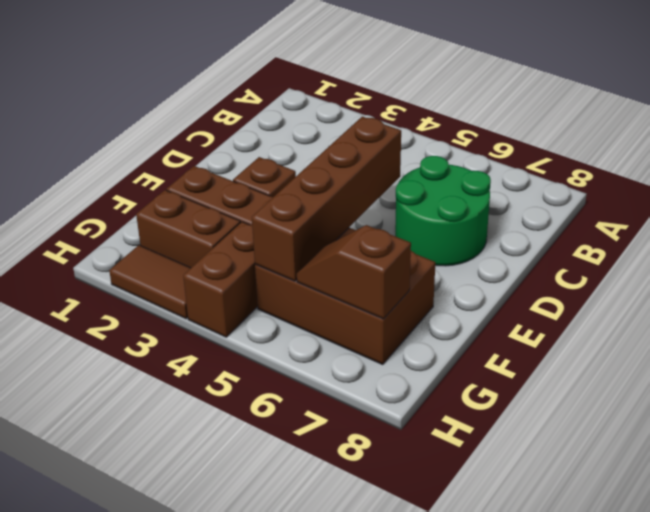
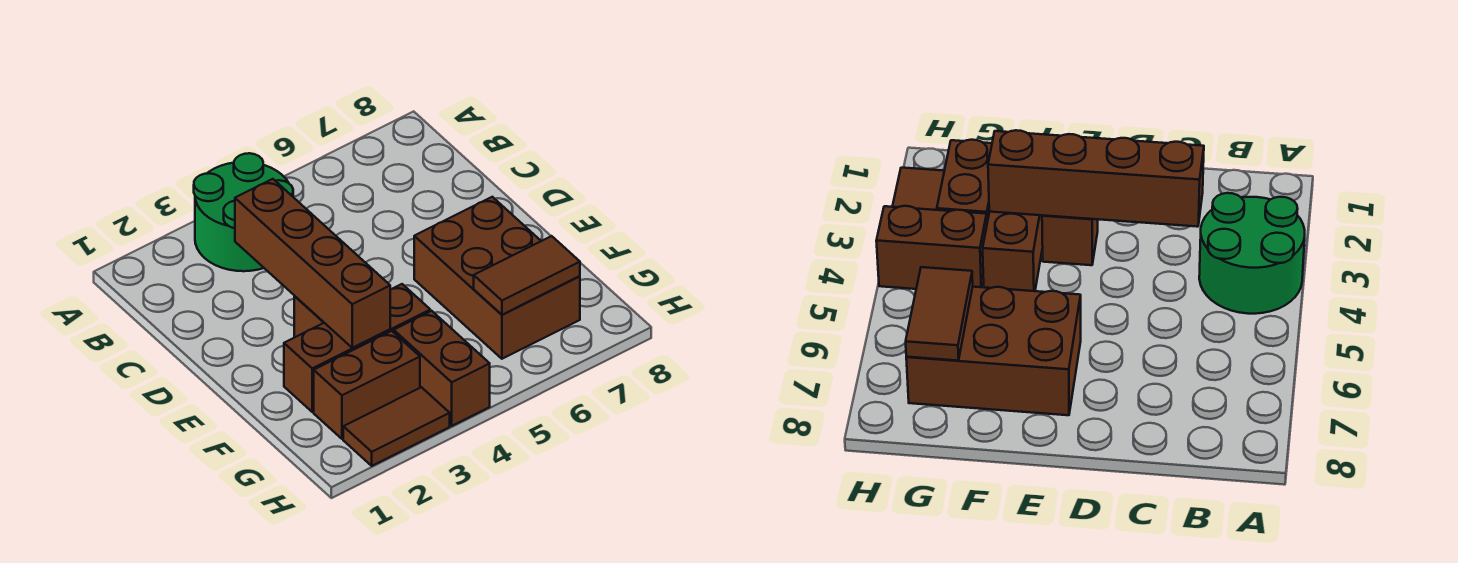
green 2x2 round brick [395,156,491,266] -> green 2x2 round brick moved to [194,153,293,271]
brown 1x4 brick [252,117,401,281] -> brown 1x4 brick moved to [235,179,390,348]
brown 2x3 brick [255,228,435,364] -> brown 2x3 brick turned to [414,197,580,359]
brown 1x2 slope [297,225,411,319] -> brown 1x2 tile [474,236,580,315]

